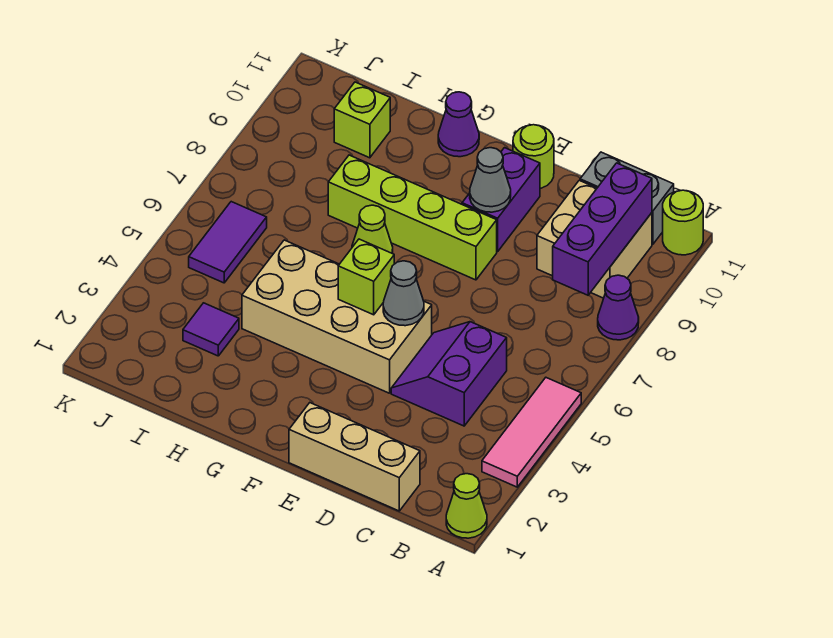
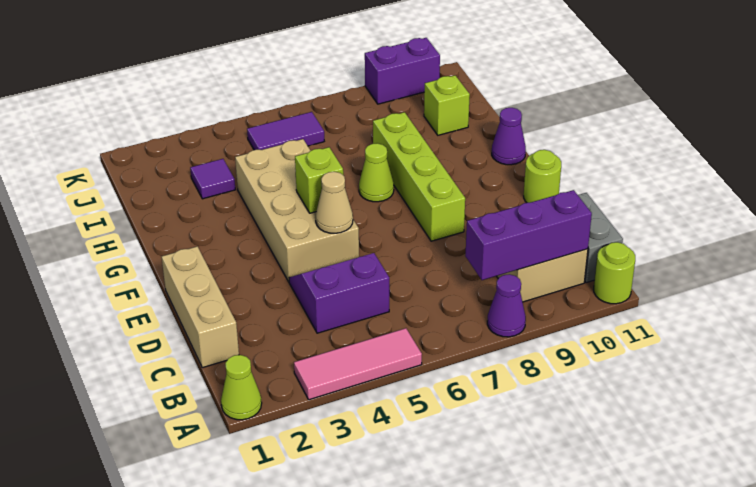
grey 1x1 cone [383,261,424,326] -> tan 1x1 cone [316,172,353,233]
purple 1x2 brick [462,148,540,252] -> purple 1x2 brick moved to [365,38,440,104]
grey 1x1 cone [470,148,511,212] -> none

